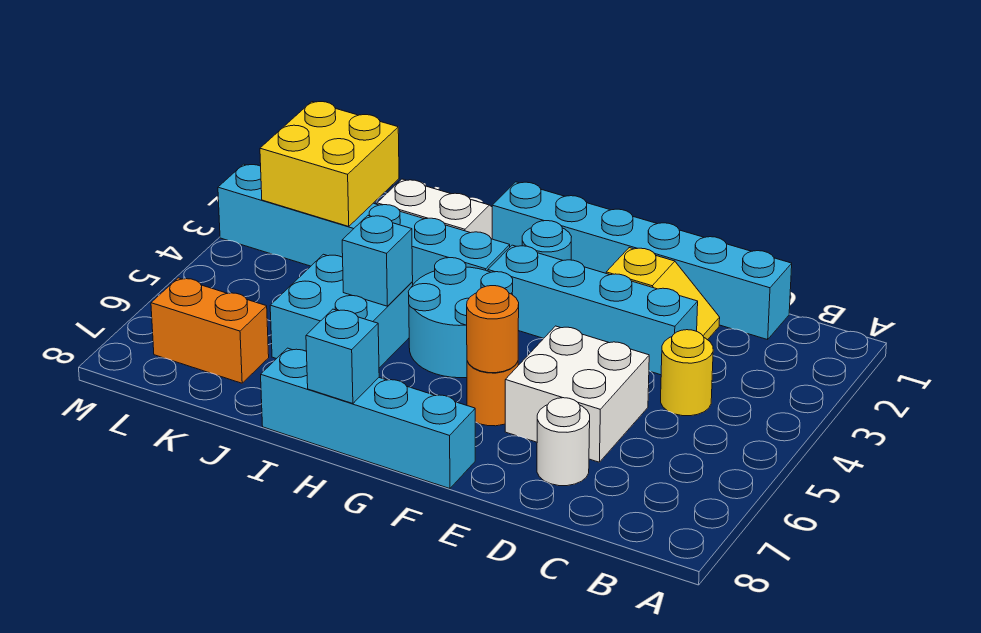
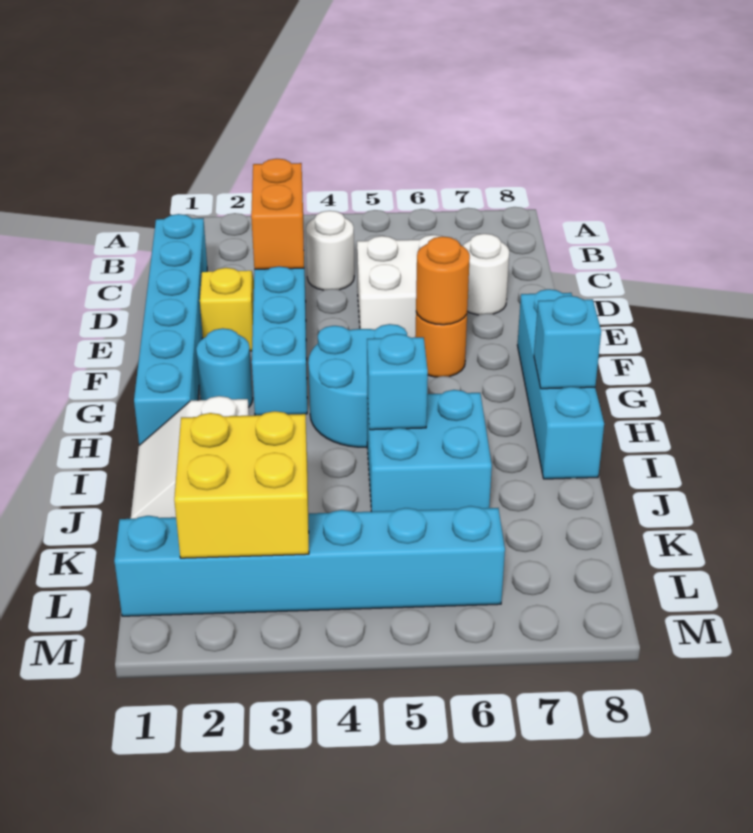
yellow 1x1 round brick [661,330,713,416] -> white 1x1 round brick [306,211,354,290]
cyan 1x6 brick [218,164,510,284] -> cyan 1x6 brick turned to [114,506,505,616]
orange 1x2 brick [151,278,269,383] -> orange 1x2 brick moved to [251,159,304,269]

